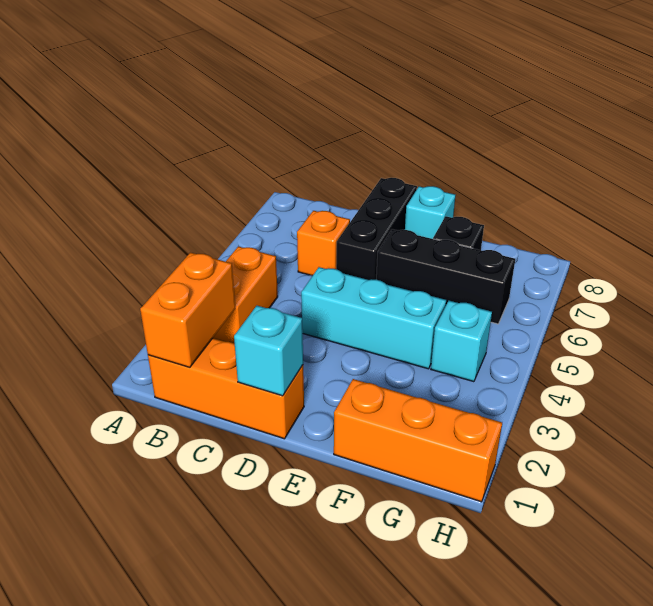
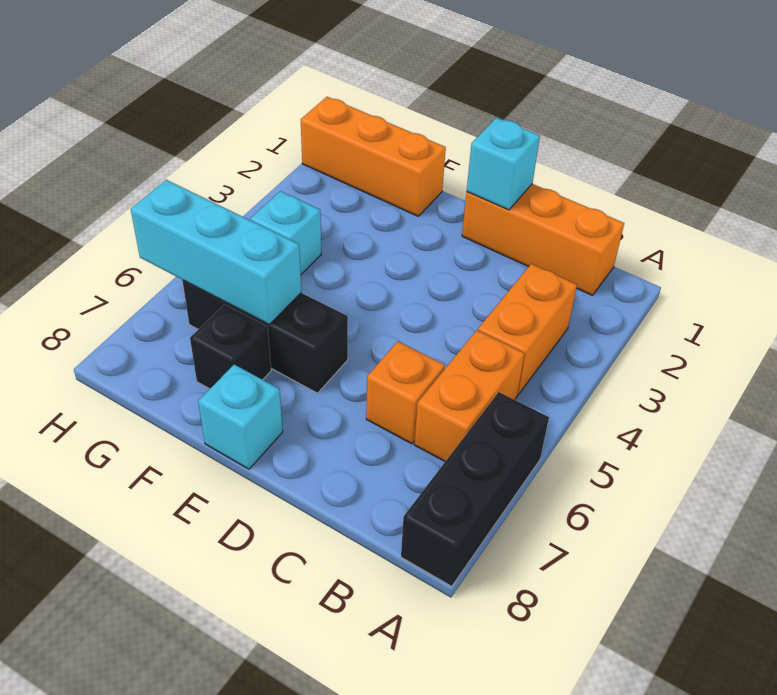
orange 1x2 brick [140,253,235,367] -> orange 1x2 brick moved to [414,330,525,461]
cyan 1x3 brick [301,267,446,369] -> cyan 1x3 brick moved to [131,180,301,324]
black 1x3 brick [336,178,417,280] -> black 1x3 brick moved to [401,392,549,586]

